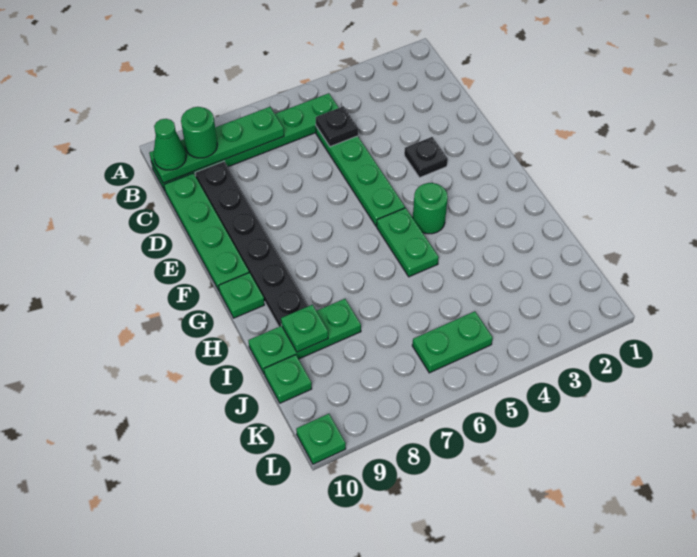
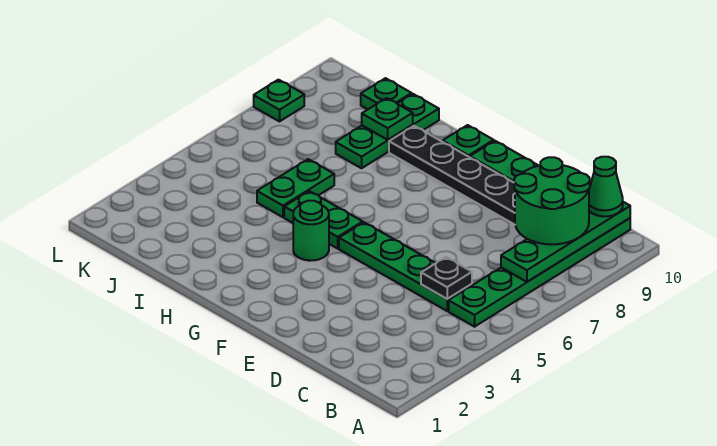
green 1x1 round brick [181,107,217,158] -> green 2x2 round brick [514,157,590,244]
black 1x1 plate [404,137,448,178] -> none
green 1x2 plate [412,311,493,373] -> green 1x2 plate moved to [257,159,334,217]
green 1x1 plate [296,414,346,464] -> green 1x1 plate moved to [254,80,304,121]

